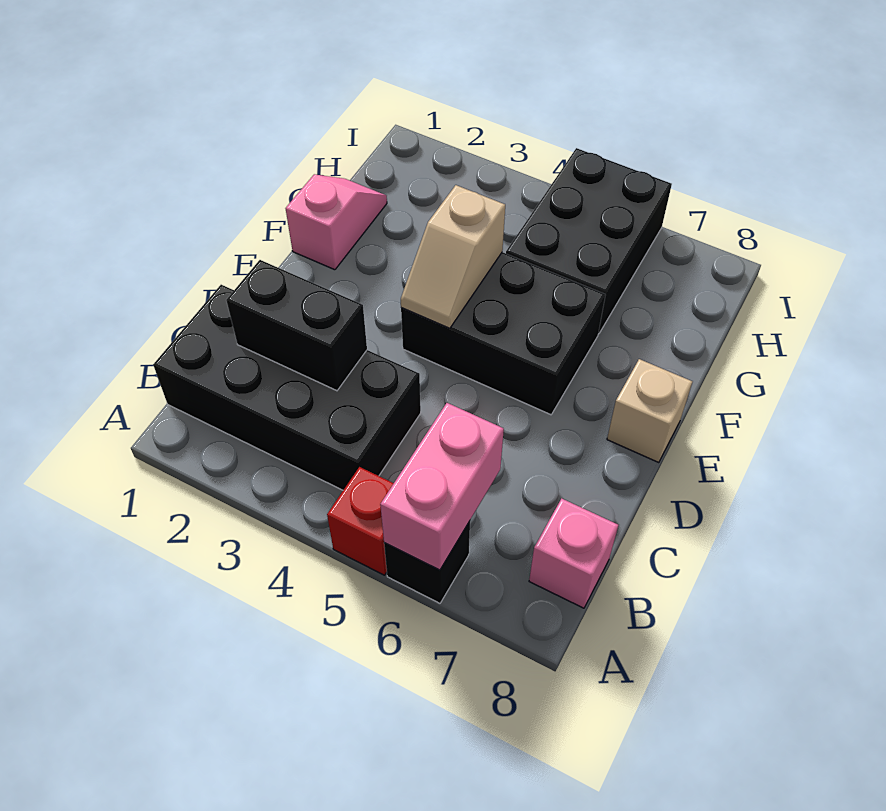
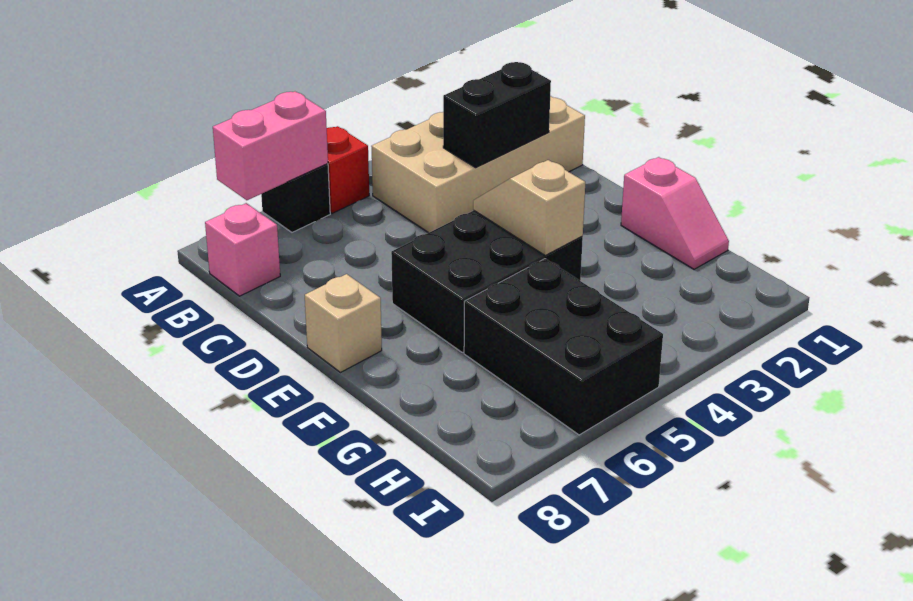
pink 1x2 brick [380,403,504,570] -> pink 1x2 brick turned to [213,92,328,200]
black 2x4 brick [153,285,421,490] -> tan 2x4 brick [371,96,585,233]

